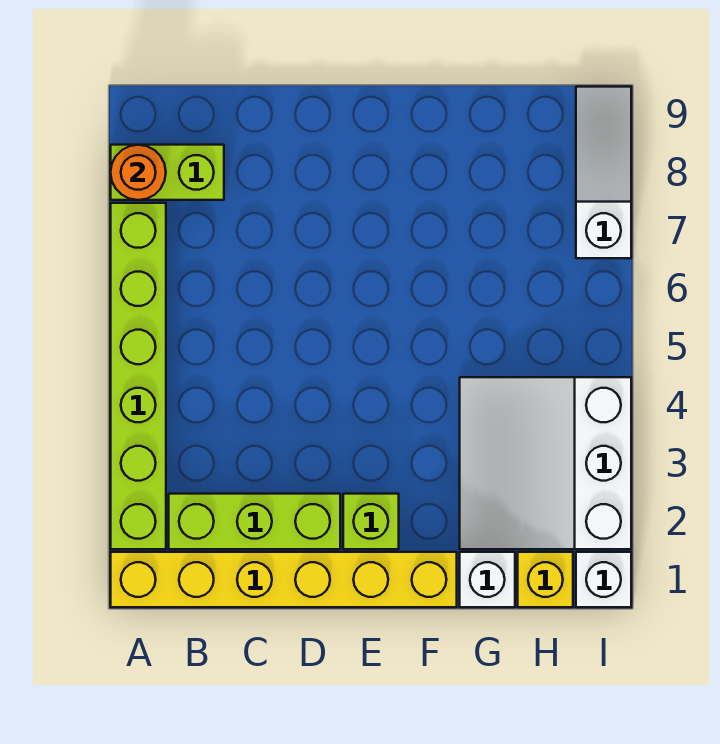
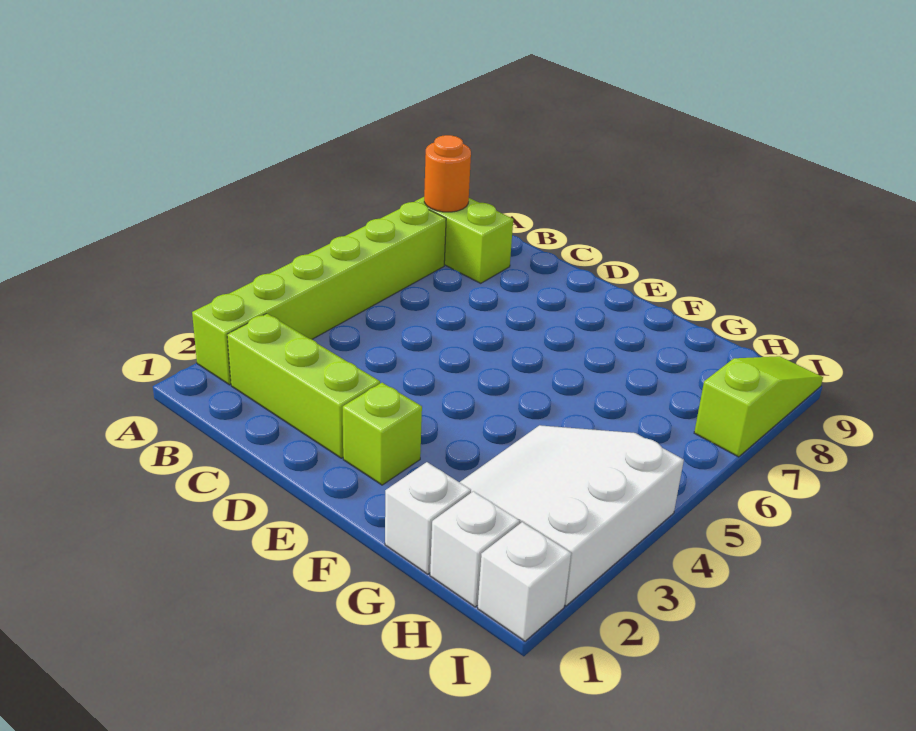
yellow 1x6 brick [111,552,457,607] -> none
yellow 1x1 brick [518,552,573,607] -> white 1x1 brick [430,491,520,607]
white 1x3 slope [576,87,631,258] -> lime 1x3 slope [694,356,823,457]

